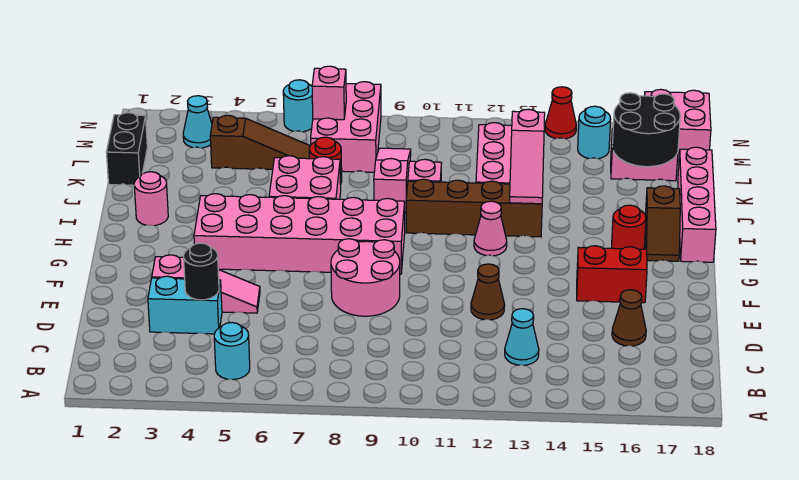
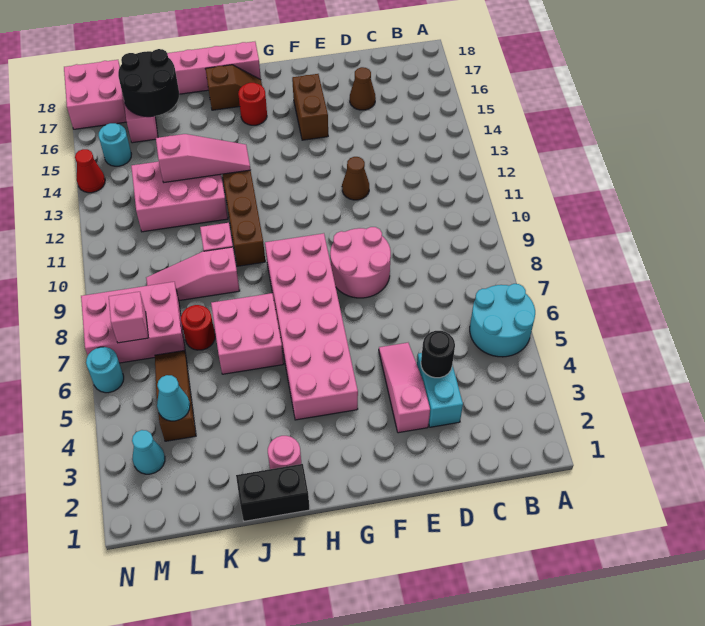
cyan 1x1 round brick [214,323,250,380] -> cyan 2x2 round brick [470,284,535,357]
cyan 1x1 cone [505,309,539,365] -> cyan 1x1 cone moved to [157,375,190,421]
red 1x2 brick [577,246,647,303] -> brown 1x2 brick [292,74,328,140]
pink 1x1 cone [474,201,507,256] -> none
black 1x2 brick [106,113,147,185] -> black 1x2 brick moved to [236,464,310,521]

